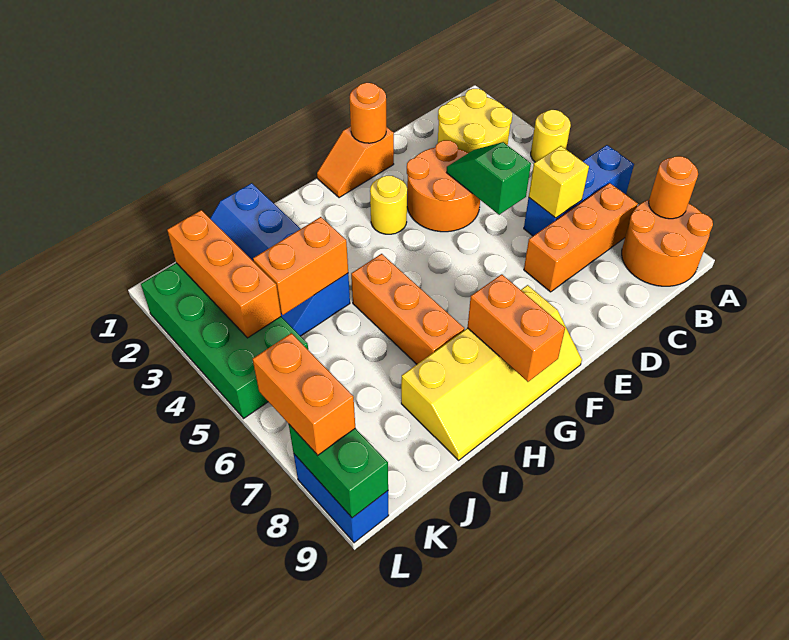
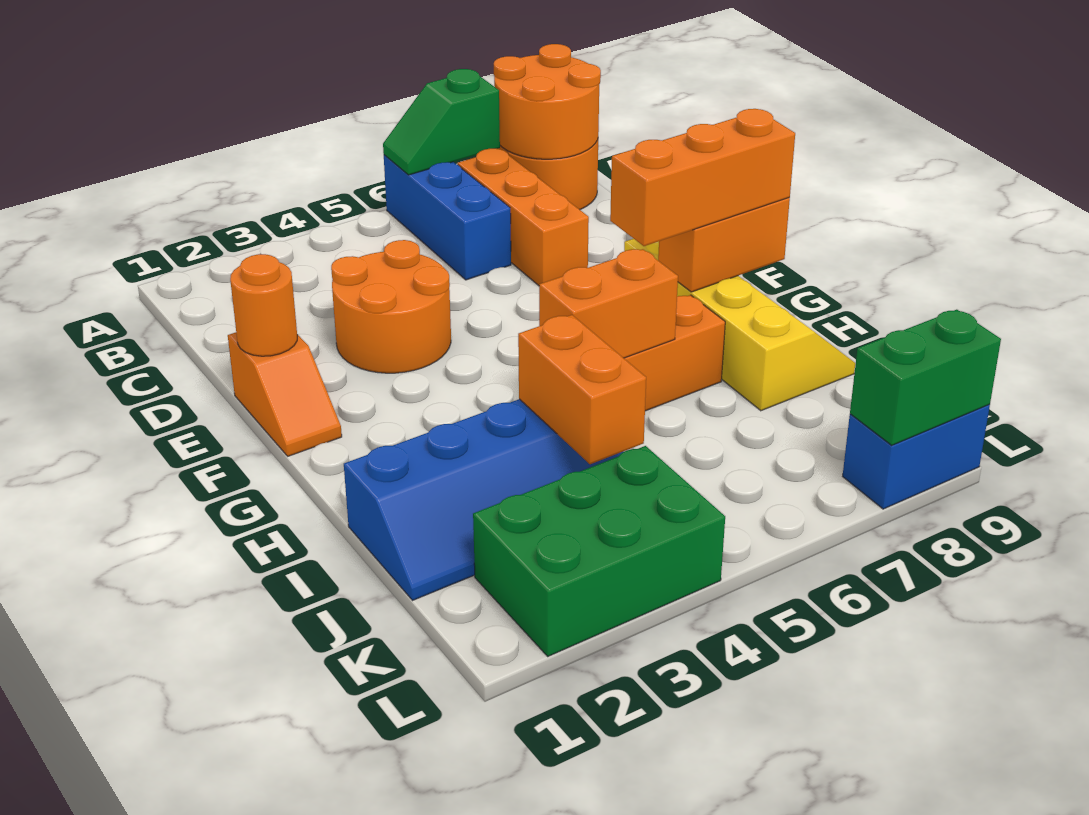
yellow 1x1 round brick [531,110,571,162] -> none
orange 1x1 round brick [649,156,698,219] -> orange 2x2 round brick [494,44,601,159]
yellow 2x2 round brick [438,89,512,153] -> none
yellow 1x1 brick [529,146,589,218] -> none
green 1x2 slope [447,142,531,215] -> green 1x2 slope moved to [383,69,500,175]
yellow 1x1 round brick [370,176,407,234] -> none
green 2x4 brick [141,263,308,418] -> green 2x3 brick [473,446,725,656]
orange 1x3 brick [167,210,281,338] -> orange 1x3 brick moved to [610,109,795,246]
orange 1x2 brick [253,333,355,455] -> orange 1x2 brick moved to [539,249,678,358]

